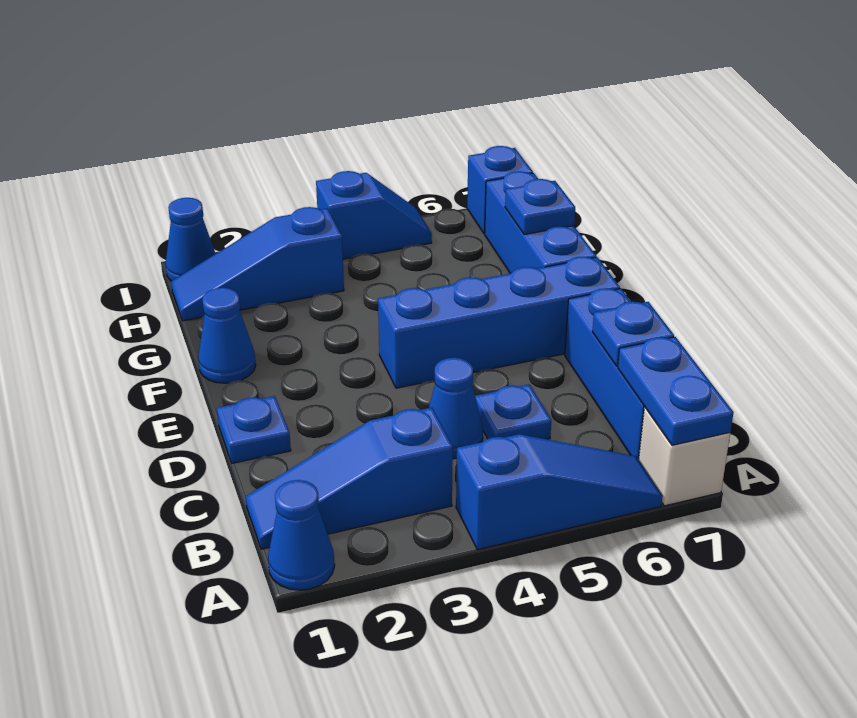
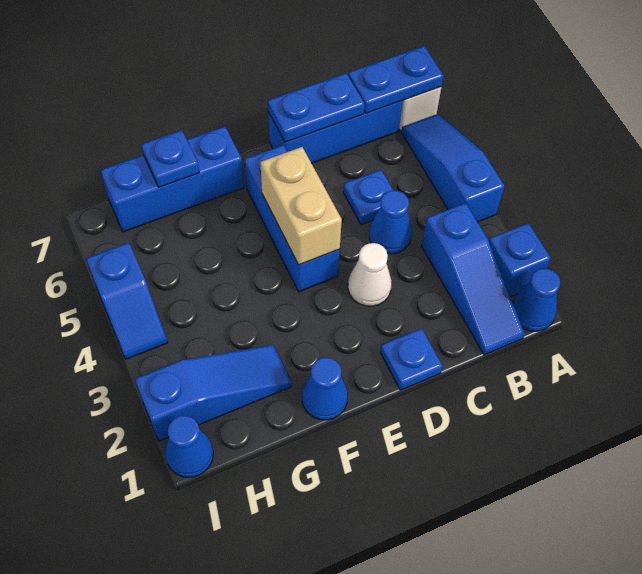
blue 1x1 plate [592,302,674,366] -> blue 1x2 plate [268,73,365,142]
none -> white 1x1 cone [348,243,391,306]
blue 1x4 brick [378,257,620,388] -> blue 1x3 brick [244,145,340,292]
none -> tan 1x2 brick [260,147,342,265]
blue 1x3 slope [171,207,344,321] -> blue 1x3 slope turned to [135,345,291,441]
blue 1x2 slope [316,171,432,259] -> blue 1x2 slope turned to [86,243,168,359]
blue 1x1 brick [467,146,533,234] -> blue 1x1 brick moved to [489,223,551,297]

